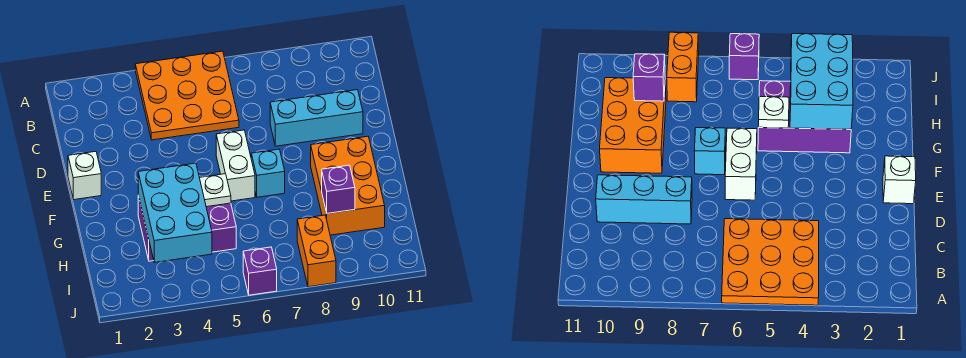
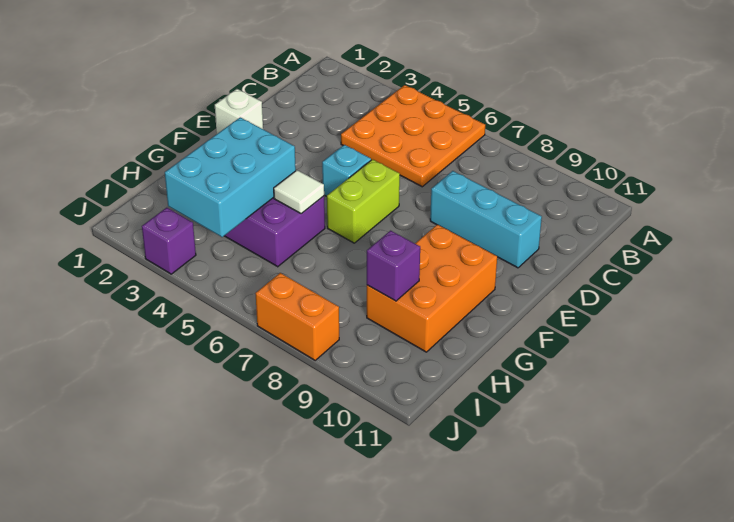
white 1x2 brick [216,130,255,201] -> lime 1x2 brick [327,159,400,243]
cyan 1x1 brick [251,149,285,197] -> cyan 1x1 brick moved to [322,145,371,196]
white 1x1 plate [199,174,231,207] -> white 1x1 tile [274,170,324,214]
orange 1x2 brick [297,215,336,287] -> orange 1x2 brick turned to [255,273,339,360]
purple 1x1 brick [243,247,277,295] -> purple 1x1 brick moved to [142,208,196,274]

